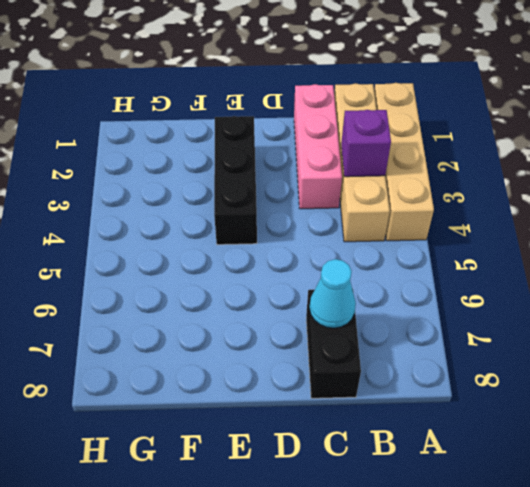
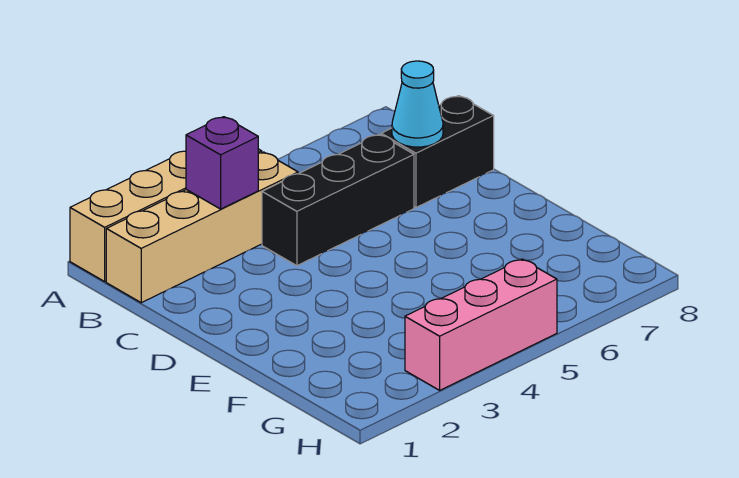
pink 1x3 brick [294,84,342,209] -> pink 1x3 brick moved to [405,259,557,390]
black 1x3 brick [214,116,257,245] -> black 1x3 brick moved to [262,134,414,266]

